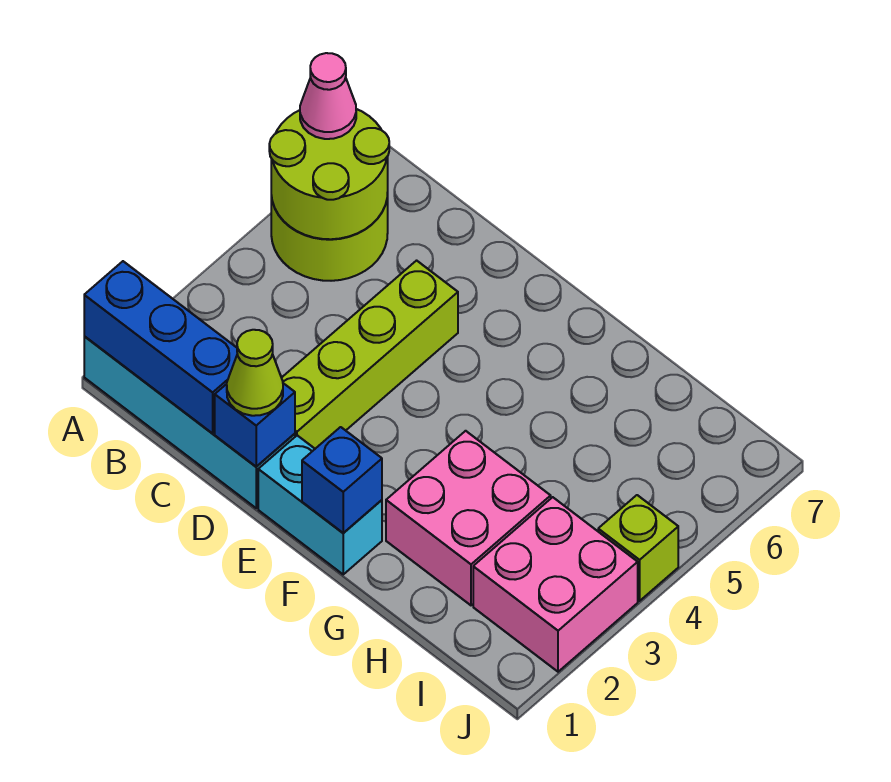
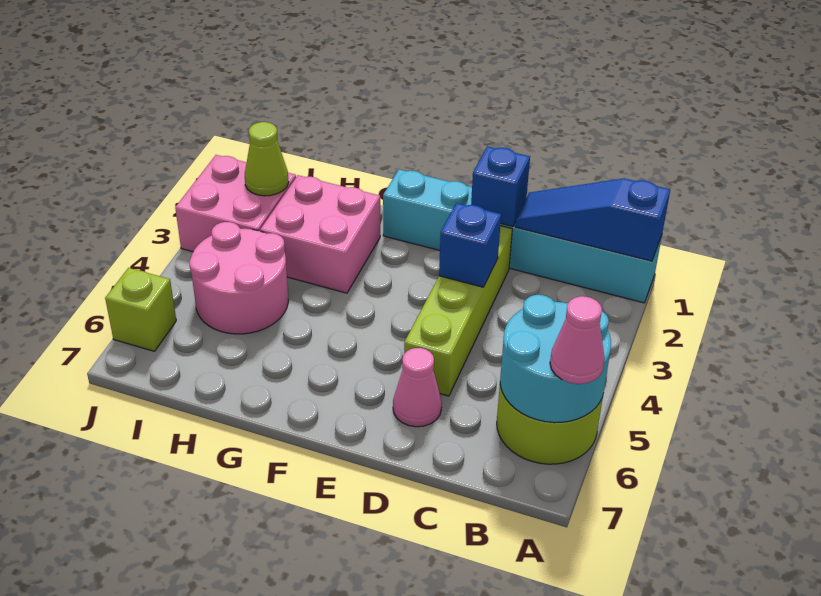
blue 1x3 brick [84,261,237,434] -> blue 1x3 slope [515,178,670,261]
lime 2x2 round brick [269,109,389,239] -> cyan 2x2 round brick [500,295,611,423]
lime 1x1 cone [227,330,283,416] -> lime 1x1 cone moved to [245,122,289,196]
none -> pink 1x1 cone [393,348,442,427]
blue 1x1 brick [302,427,382,533] -> blue 1x1 brick moved to [439,203,501,287]
none -> pink 2x2 round brick [189,222,288,334]
lime 1x1 brick [598,495,678,601] -> lime 1x1 brick moved to [105,268,176,351]

